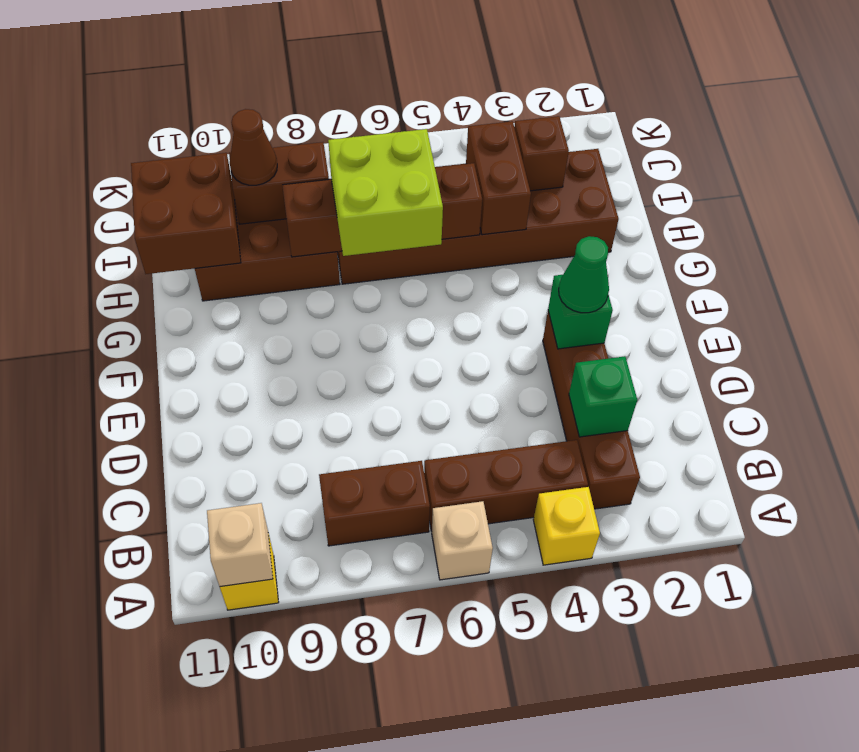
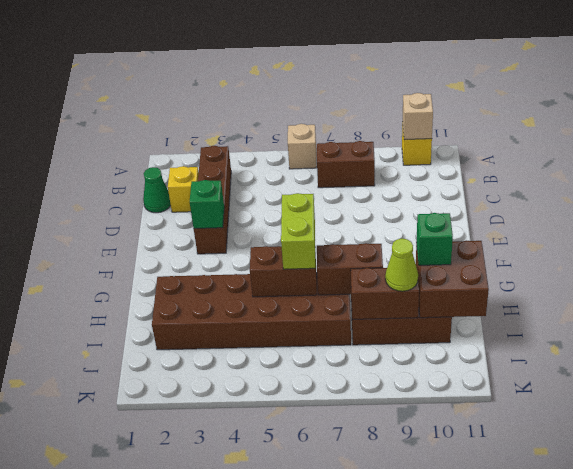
yellow 1x1 brick [533,487,600,565] -> yellow 1x1 brick moved to [168,166,199,212]
brown 1x3 brick [424,440,588,531] -> none
green 1x1 brick [569,356,637,437] -> green 1x1 brick moved to [416,213,453,265]
green 1x1 cone [559,236,609,313] -> green 1x1 cone moved to [143,167,171,213]
lime 2x2 brick [328,129,443,256] -> lime 1x2 brick [281,193,315,269]
brown 1x2 brick [466,121,531,235] -> none
brown 1x1 brick [514,116,569,191] -> none
brown 1x1 cone [230,109,277,185] -> lime 1x1 cone [385,238,418,291]

